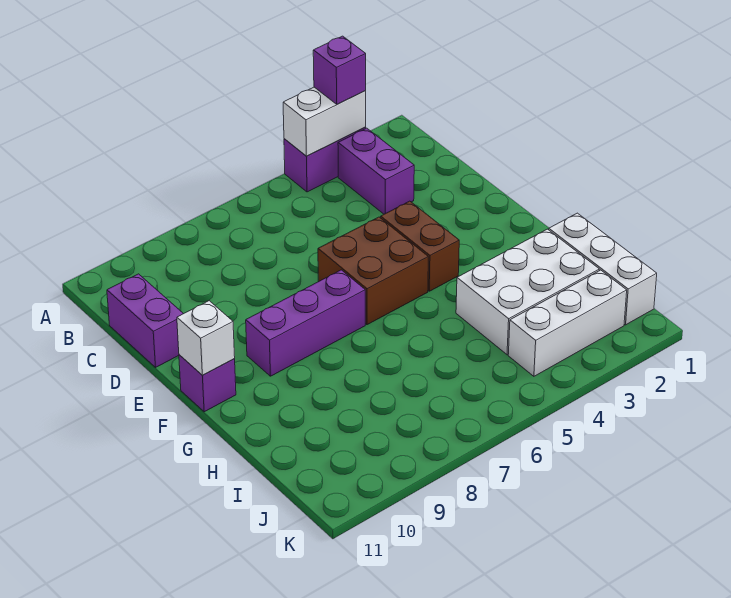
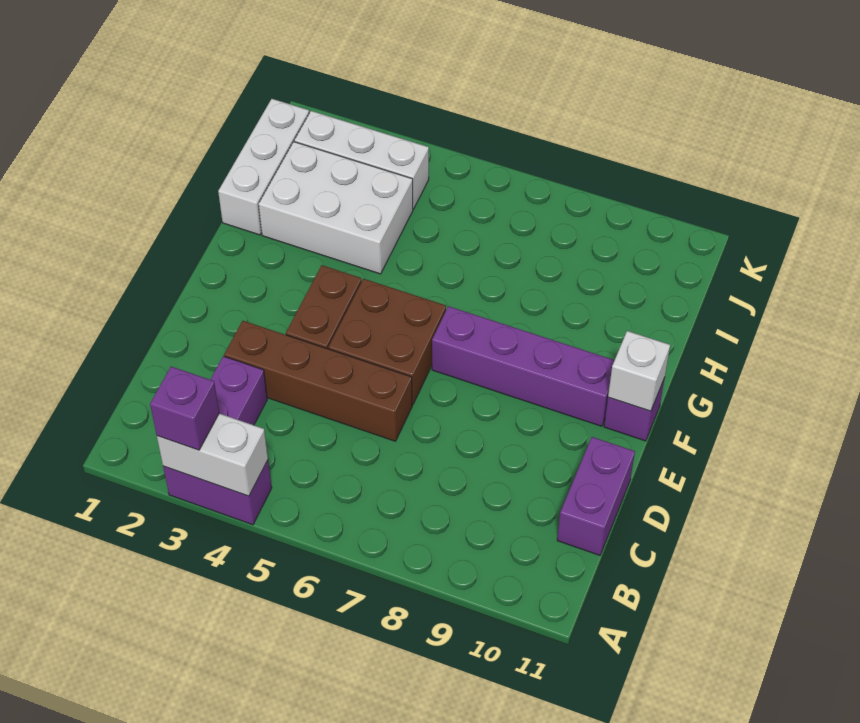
none -> brown 1x4 brick [224,321,412,441]
purple 1x3 brick [246,270,365,376] -> purple 1x4 brick [432,306,615,426]

